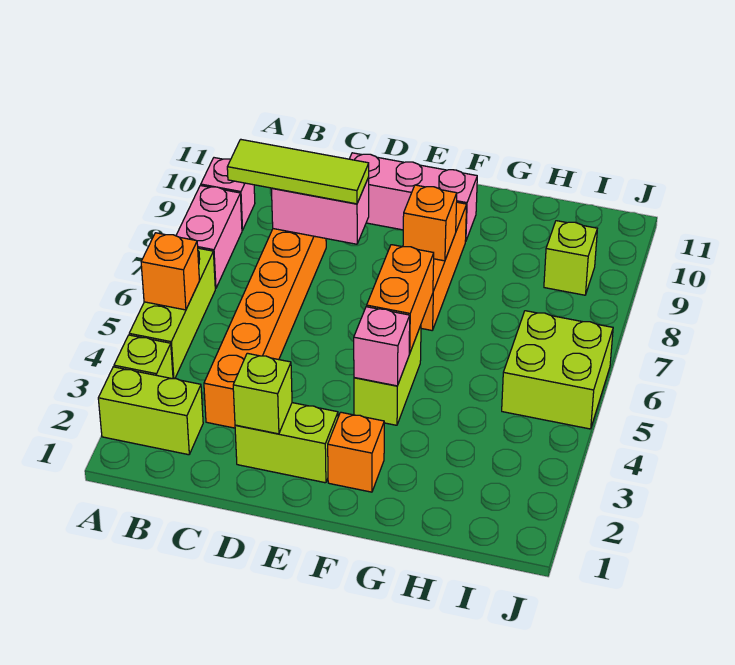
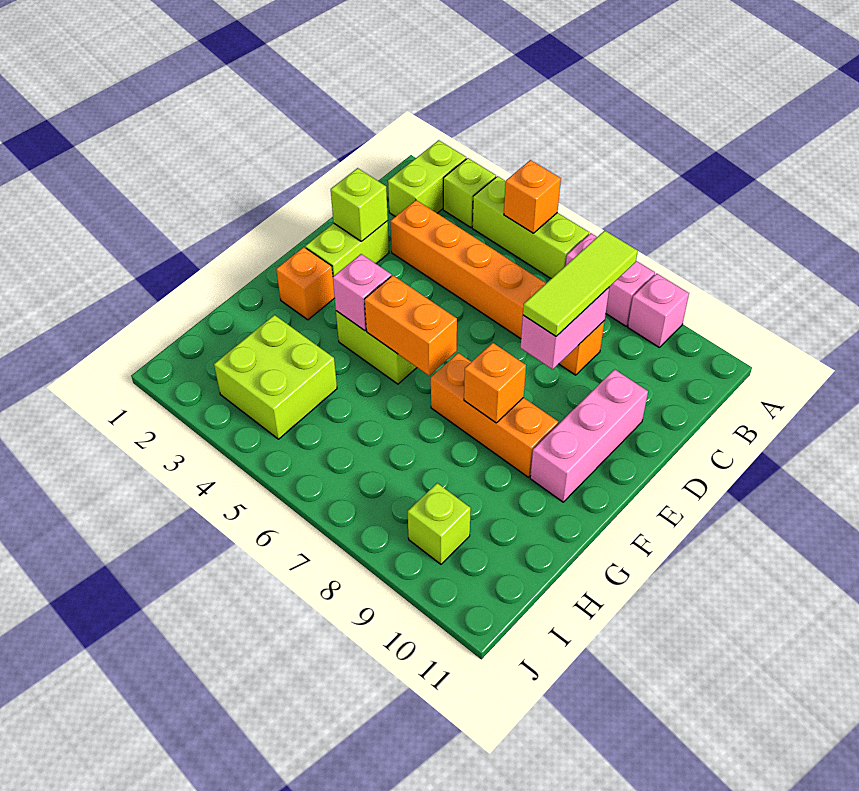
lime 2x2 brick [502,311,613,429] -> lime 2x2 brick moved to [214,315,337,439]

